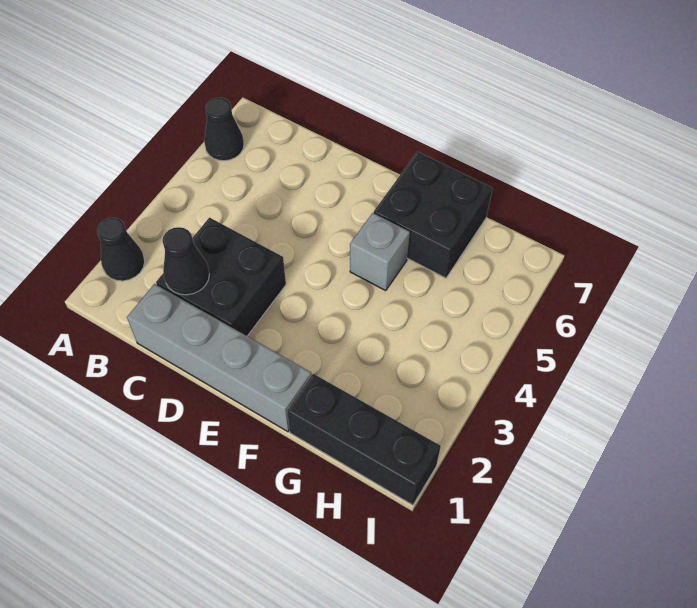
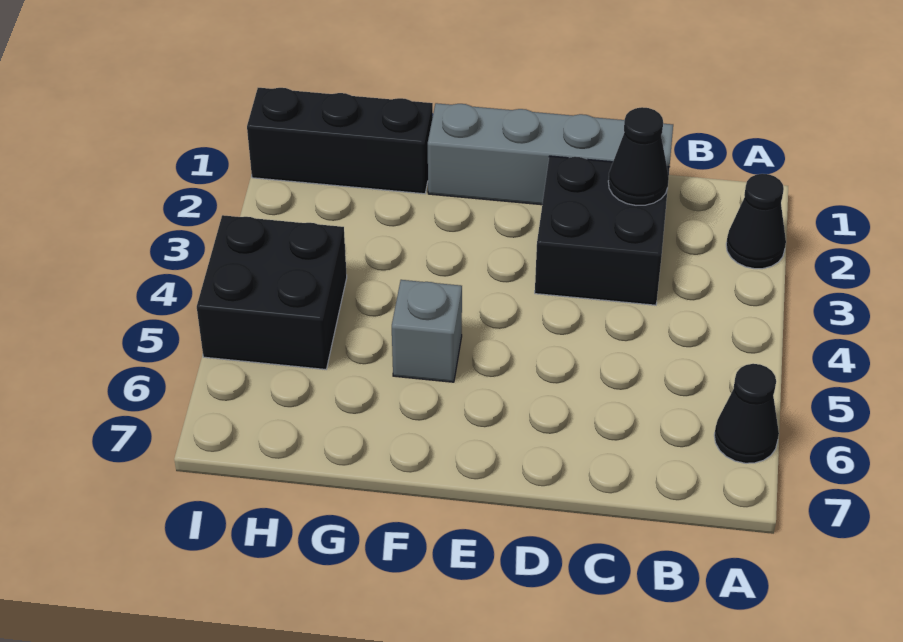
black 2x2 brick [374,152,493,278] -> black 2x2 brick moved to [197,215,347,369]

